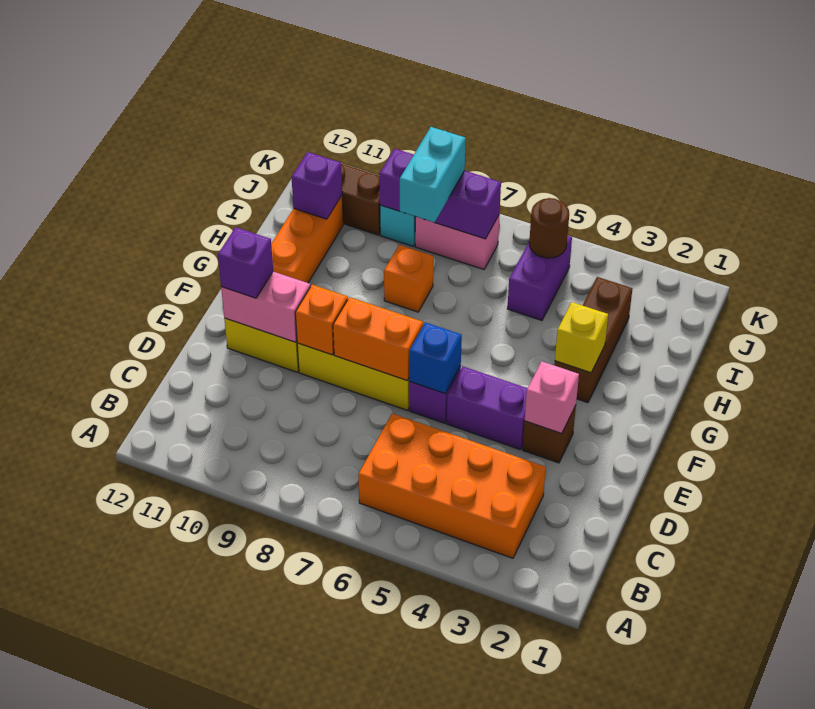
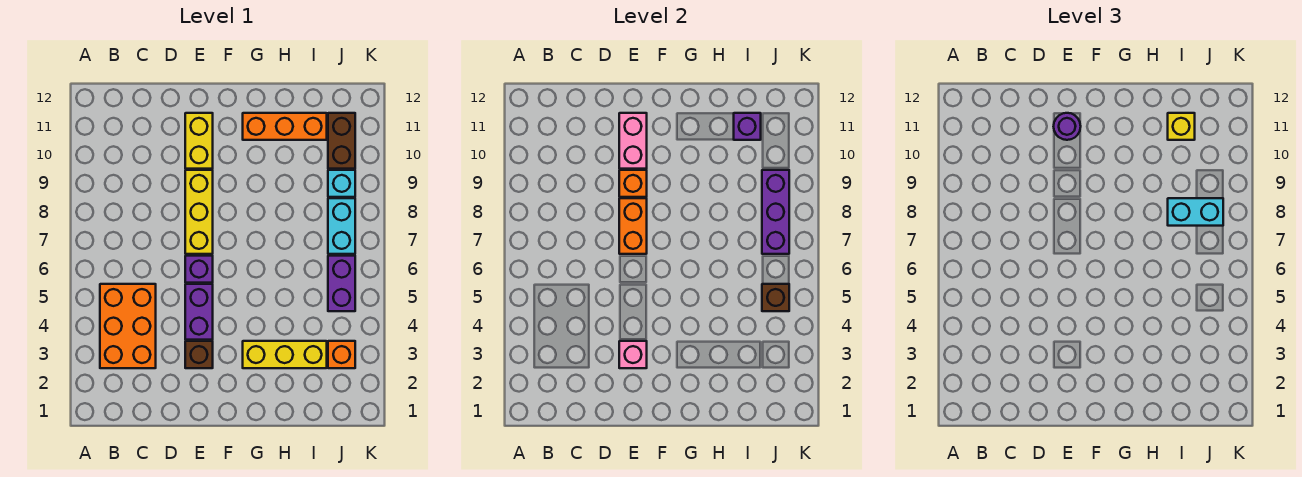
orange 2x4 brick [358,413,546,558] -> orange 2x3 brick [100,284,156,368]
blue 1x1 brick [409,322,462,394] -> none
purple 1x1 brick [218,227,273,298] -> purple 1x1 round brick [1054,113,1081,140]
brown 1x3 brick [554,277,632,403] -> yellow 1x3 brick [243,341,327,368]
yellow 1x1 brick [555,302,608,373] -> yellow 1x1 brick moved to [1168,113,1195,140]
orange 1x1 brick [384,245,433,312] -> orange 1x1 brick moved to [328,341,355,368]
purple 1x2 brick [507,236,572,320] -> purple 1x2 brick turned to [328,256,355,311]
brown 1x1 round brick [529,198,569,258] -> brown 1x1 brick [762,284,789,311]
pink 1x2 brick [415,216,499,269] -> cyan 1x2 brick [328,198,355,254]

